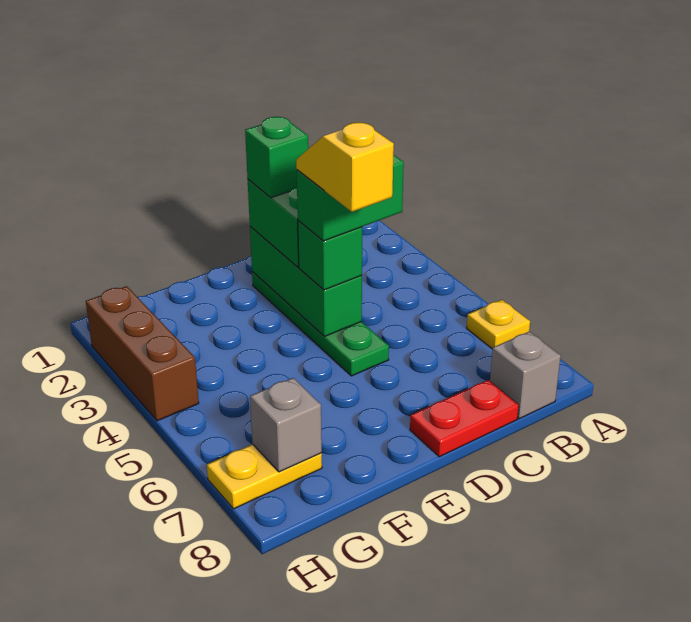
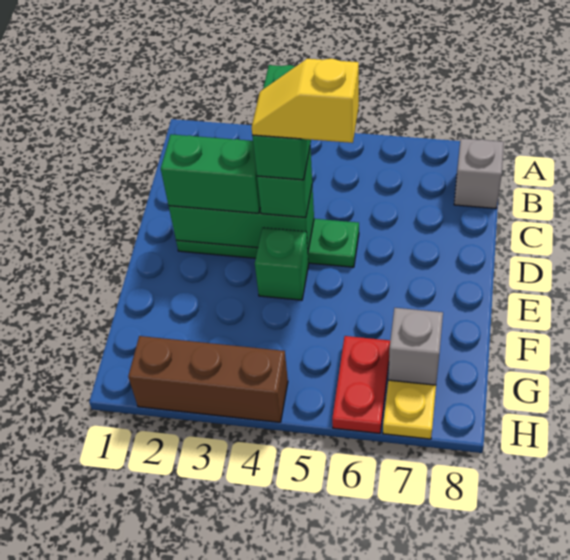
yellow 1x1 plate [467,300,530,349] -> none
red 1x2 plate [410,380,519,457] -> red 1x2 plate moved to [332,336,390,433]
green 1x1 brick [245,117,308,198] -> green 1x1 brick moved to [255,228,308,300]

